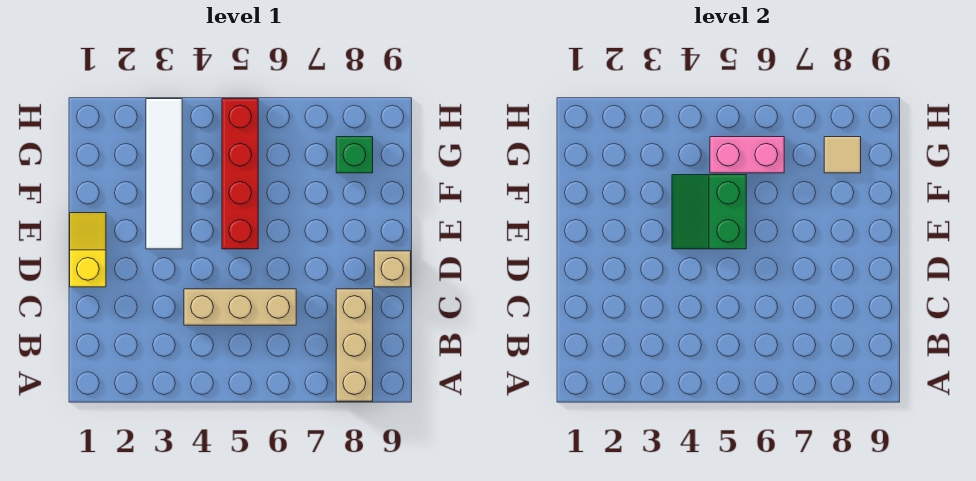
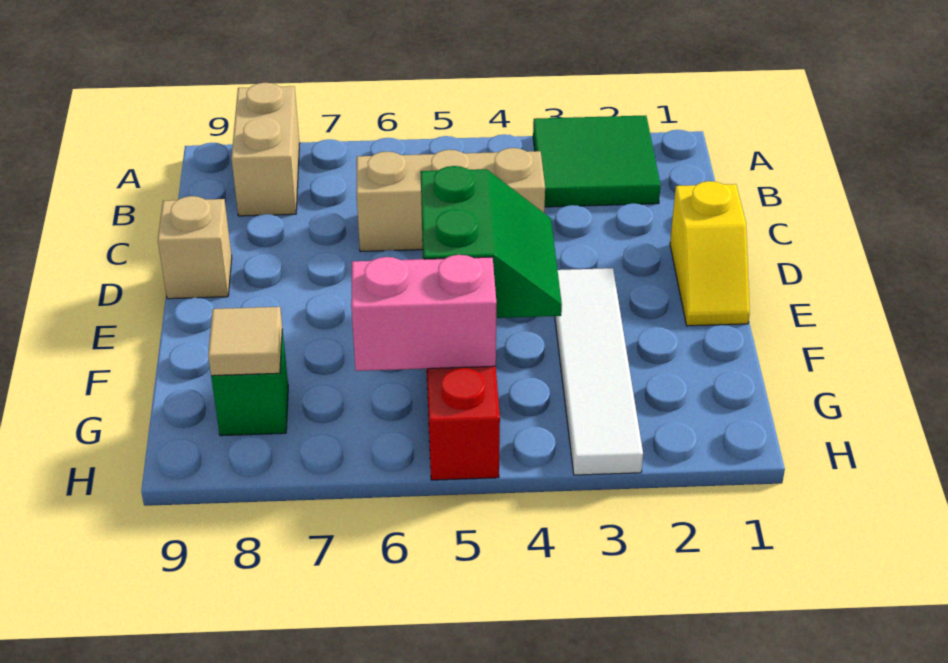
none -> green 2x2 tile [533,115,661,207]
tan 1x3 brick [336,289,373,401] -> tan 1x2 brick [231,83,300,216]

